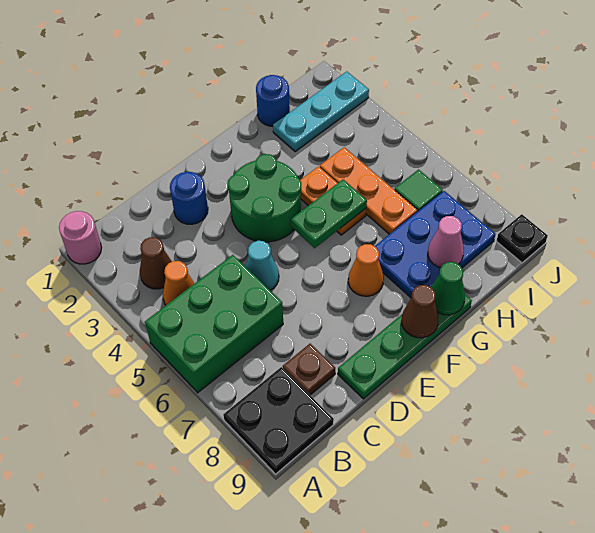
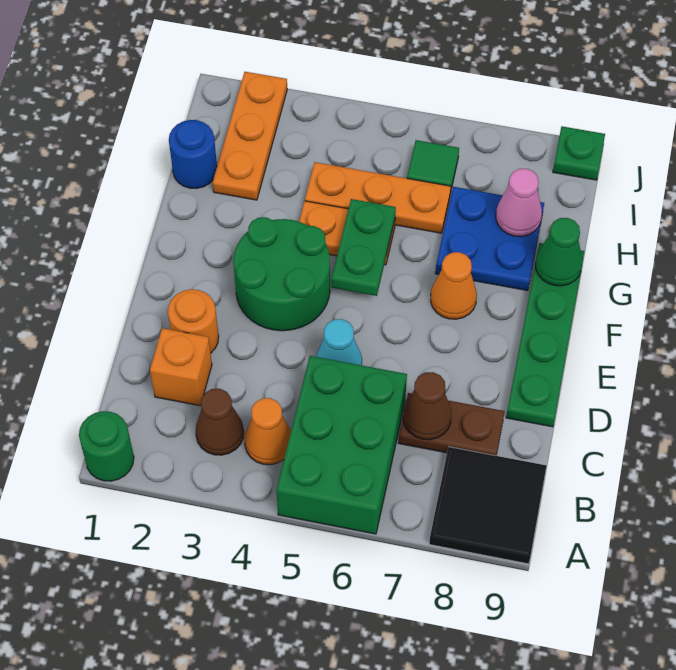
pink 1x1 round brick [59,211,102,264] -> green 1x1 round brick [79,411,134,481]
black 2x2 plate [223,367,334,474] -> black 2x2 tile [429,447,546,564]
none -> orange 1x1 brick [150,328,212,406]
brown 1x1 plate [283,344,335,395] -> brown 1x2 plate [398,393,505,456]
blue 1x1 round brick [170,172,208,224] -> orange 1x1 round brick [168,289,219,353]
brown 1x1 cone [402,285,438,338] -> brown 1x1 cone moved to [403,372,452,440]
blue 2x3 plate [375,191,495,298] -> blue 2x2 plate [435,187,544,291]
cyan 1x3 plate [273,72,369,151] -> orange 1x3 plate [213,72,287,200]
black 1x1 plate [496,214,548,263] -> green 1x1 plate [553,126,605,180]

